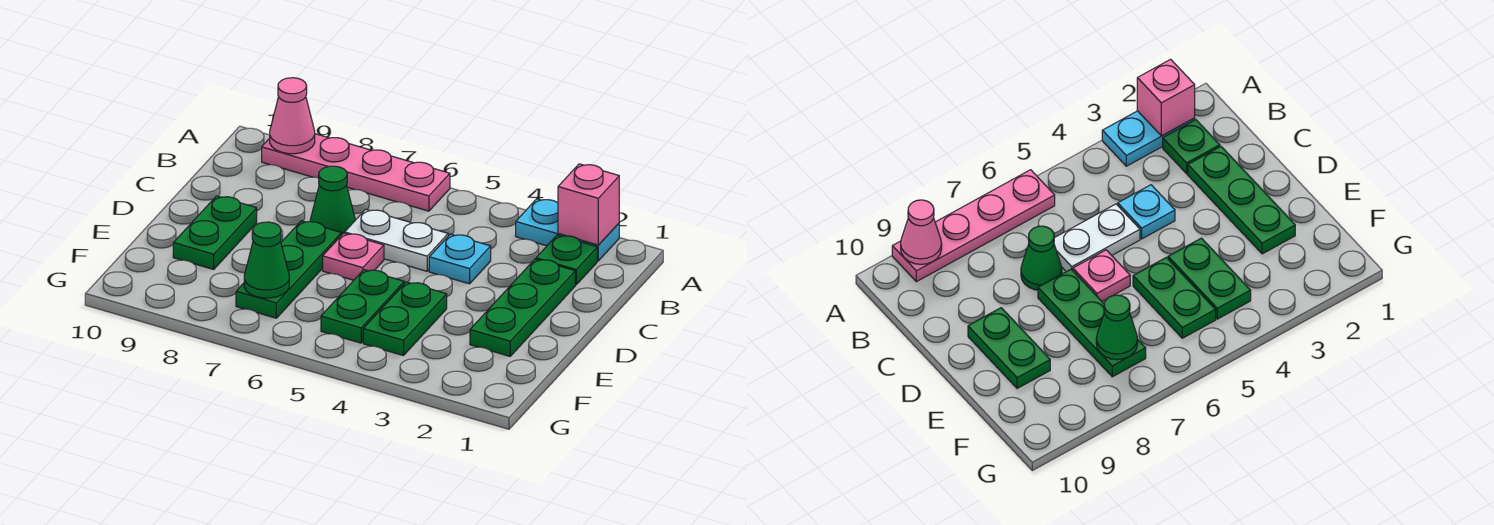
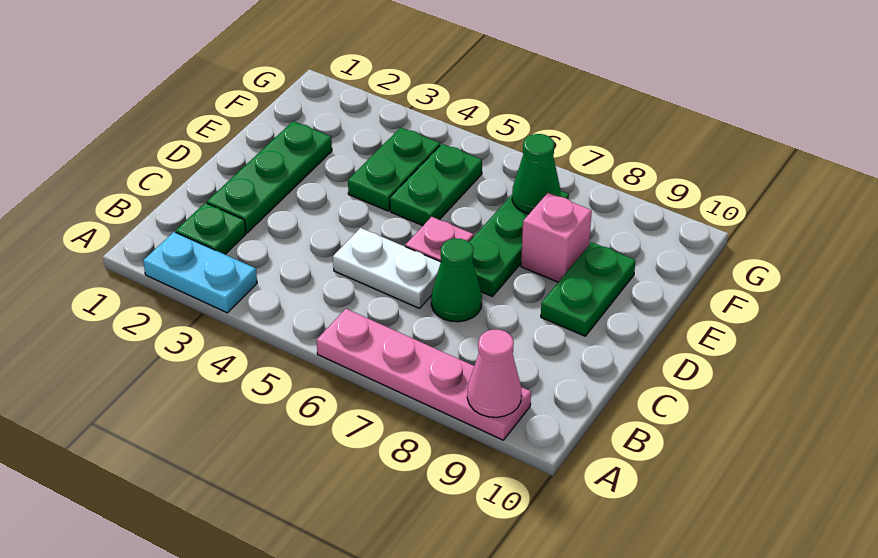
pink 1x1 brick [558,164,619,245] -> pink 1x1 brick moved to [521,193,592,282]
cyan 1x1 plate [429,234,491,284] -> none

